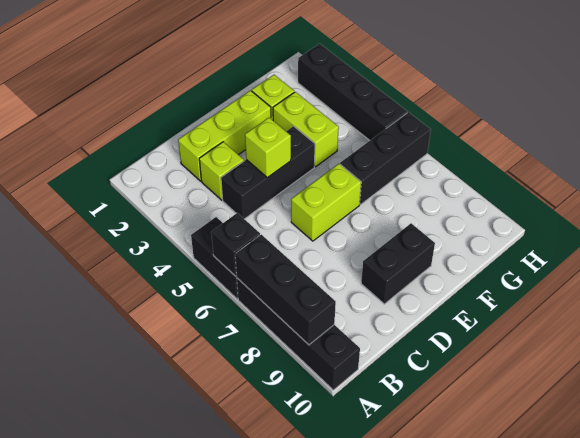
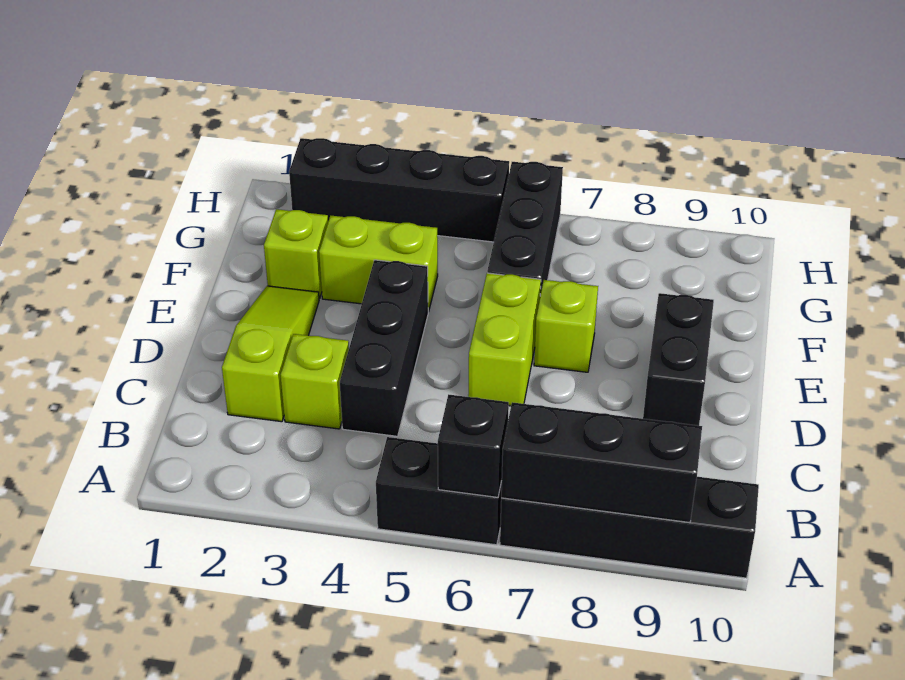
lime 1x3 brick [178,91,271,181] -> lime 1x3 slope [222,286,319,422]
lime 1x1 brick [245,118,291,178] -> lime 1x1 brick moved to [534,280,598,372]

